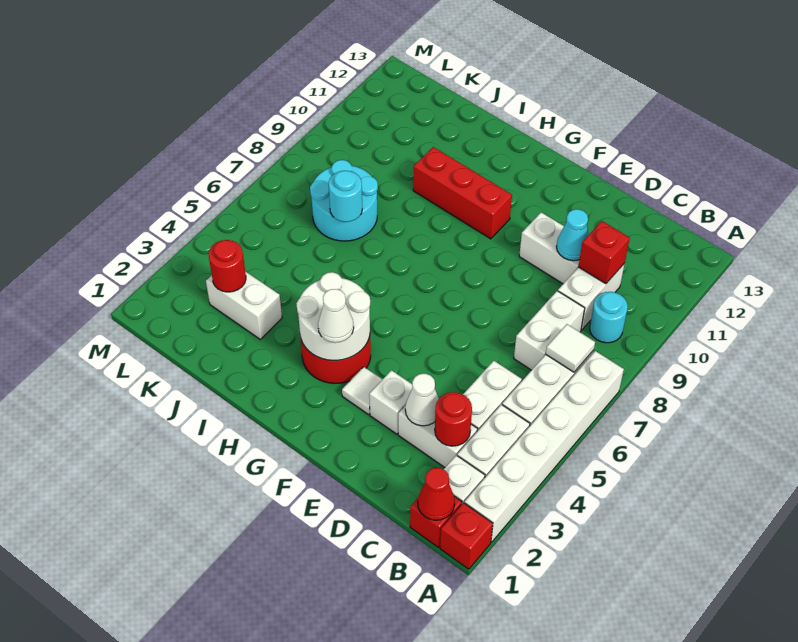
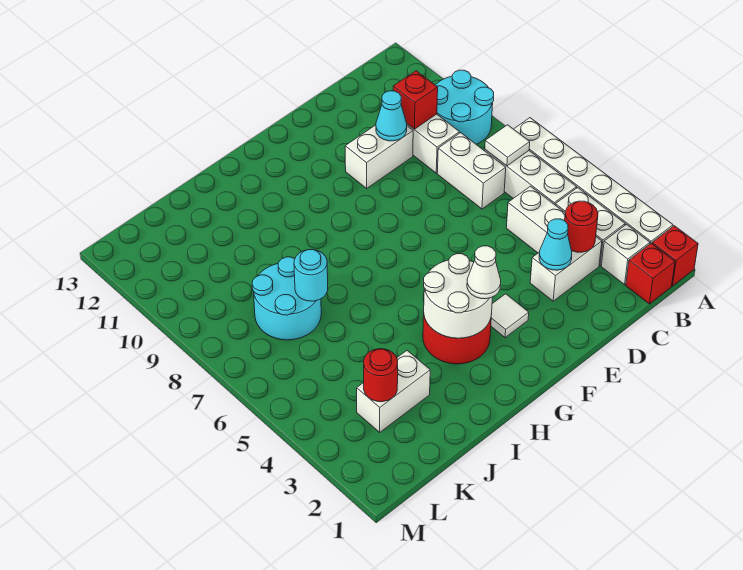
red 1x1 cone [418,468,455,520] -> none
cyan 1x1 round brick [590,292,628,343] -> cyan 2x2 round brick [436,70,494,144]
white 1x1 cone [405,374,439,426] -> cyan 1x1 cone [539,219,572,270]
white 1x1 brick [369,370,413,434] -> none
red 1x3 brick [413,147,512,239] -> none

